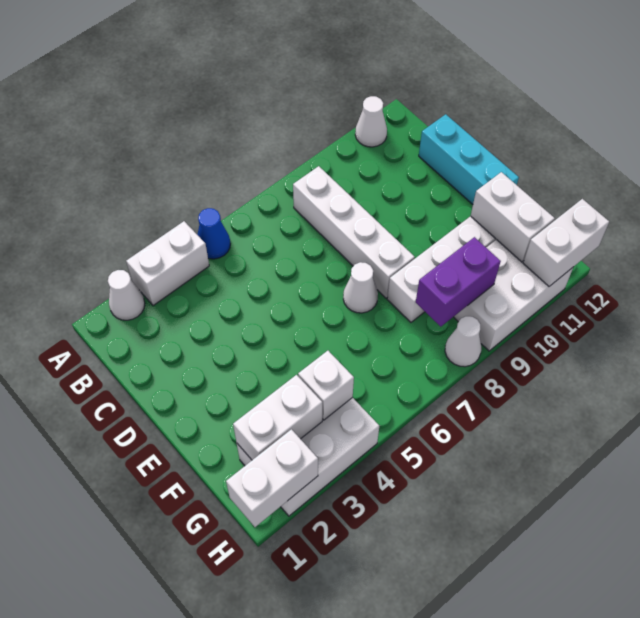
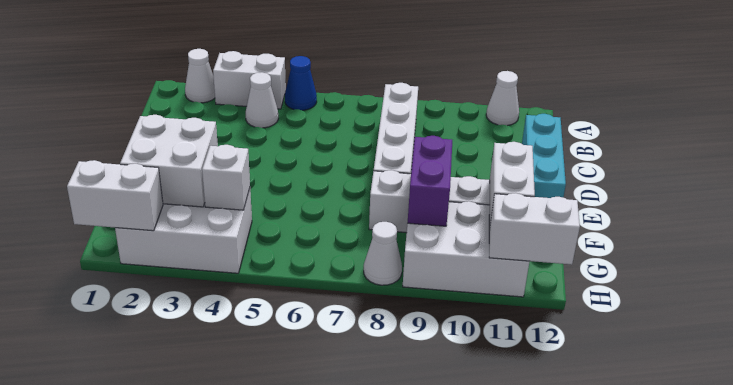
white 1x1 cone [343,262,378,313] -> white 1x1 cone moved to [246,72,278,128]
white 1x2 brick [233,375,322,460] -> white 2x2 brick [120,115,218,207]
purple 1x2 brick [416,237,501,327] -> purple 1x2 brick turned to [408,136,452,226]

